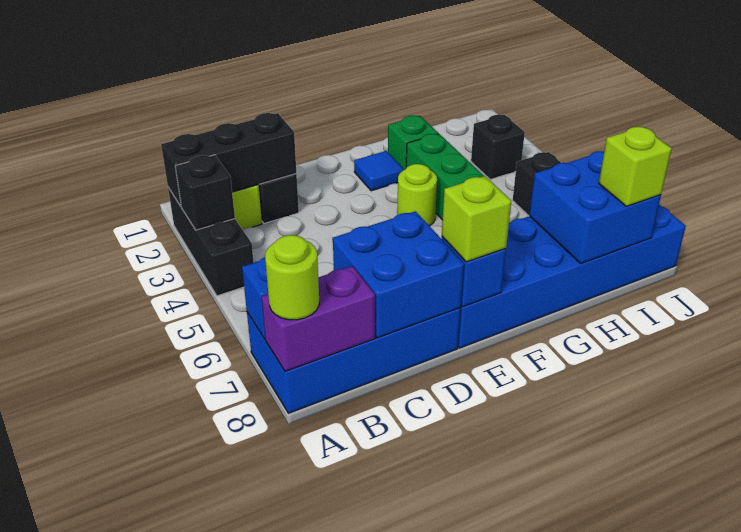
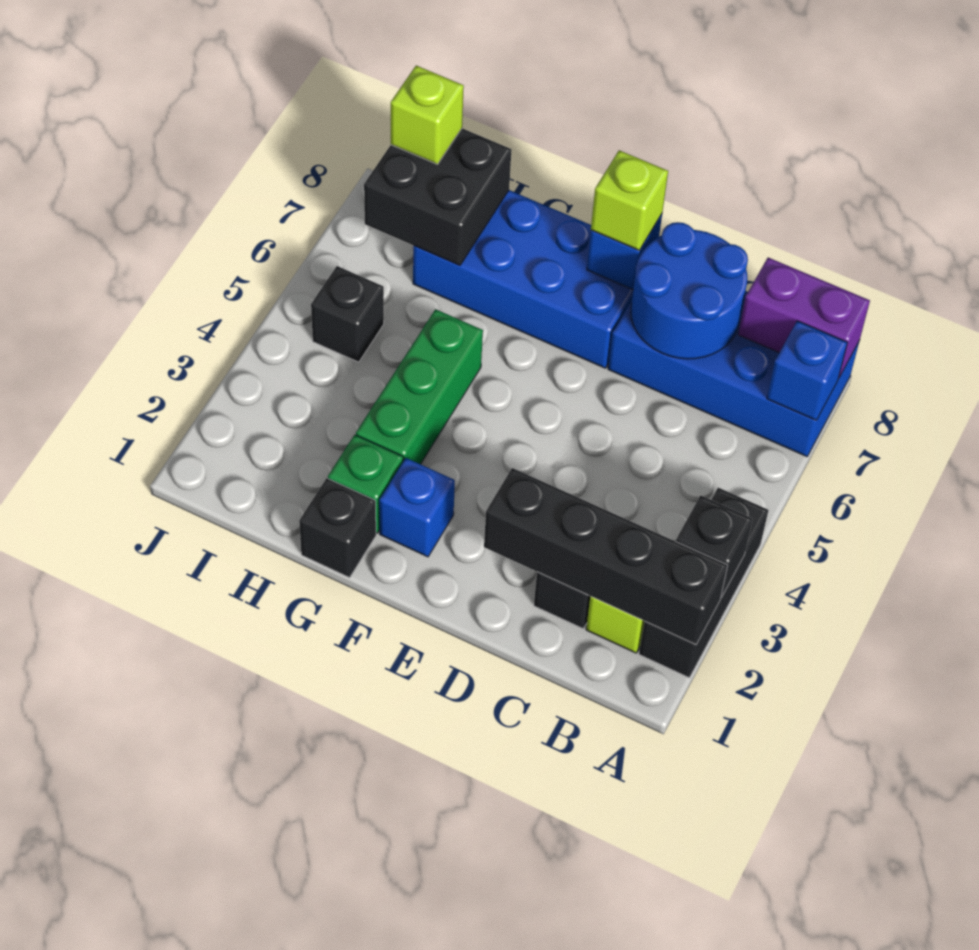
black 1x3 brick [161,113,297,206] -> black 1x4 brick [484,468,728,644]
lime 1x1 round brick [265,235,319,320] -> none
blue 2x2 brick [333,211,464,338] -> blue 2x2 round brick [631,222,748,359]
blue 2x6 brick [458,205,686,348] -> blue 2x4 brick [413,190,633,368]
blue 1x1 tile [354,151,404,191] -> blue 1x1 brick [379,458,455,557]
lime 1x1 round brick [397,164,437,226] -> none
blue 2x2 brick [529,151,661,263] -> black 2x2 brick [364,128,512,266]
black 1x1 brick [471,115,525,179] -> black 1x1 brick moved to [299,478,376,578]

